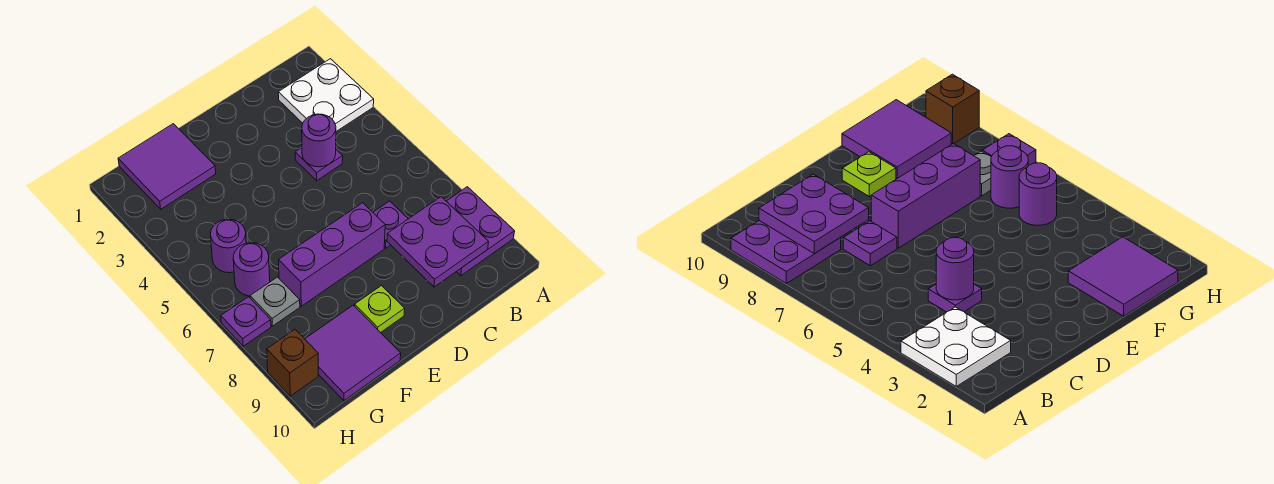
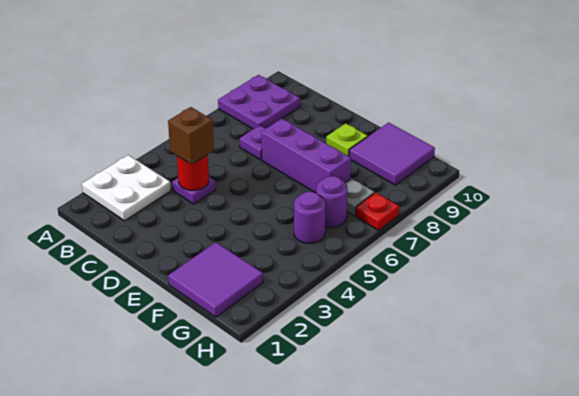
purple 2x2 plate [387,197,489,287] -> none
purple 1x1 round brick [302,114,336,167] -> red 1x1 round brick [177,155,209,190]
purple 1x1 plate [221,297,271,346] -> red 1x1 plate [355,192,399,230]
brown 1x1 brick [267,330,318,396] -> brown 1x1 brick moved to [168,107,214,164]

